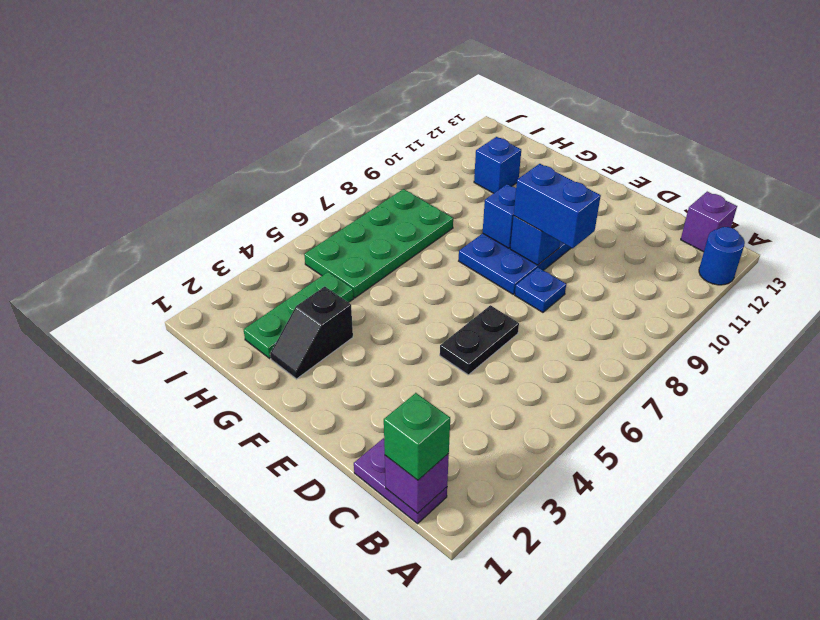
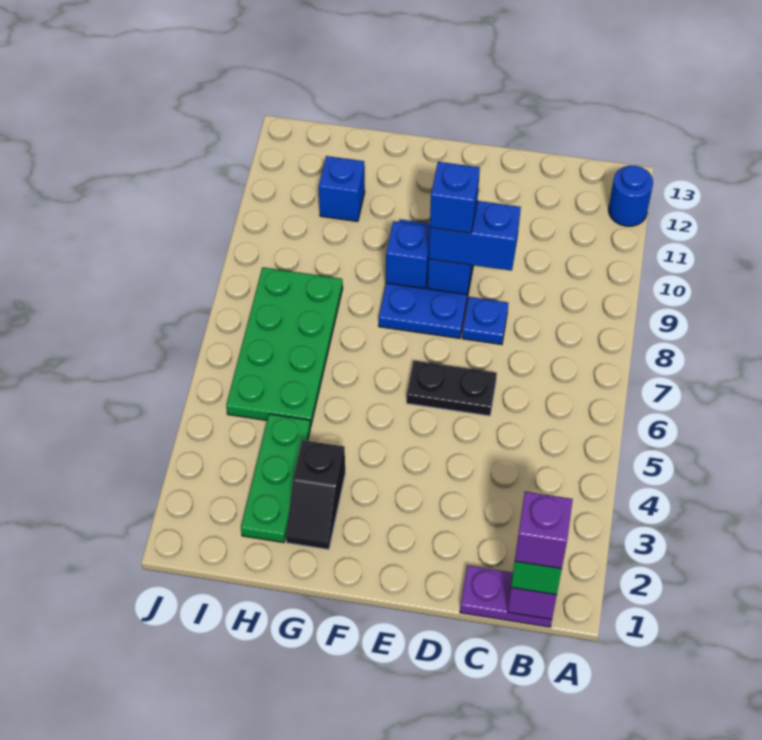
purple 1x1 brick [681,192,737,252] -> purple 1x1 brick moved to [515,492,573,569]
black 1x2 plate [440,305,519,375] -> black 1x2 plate turned to [406,361,497,416]
none -> blue 1x1 brick [430,162,480,233]

